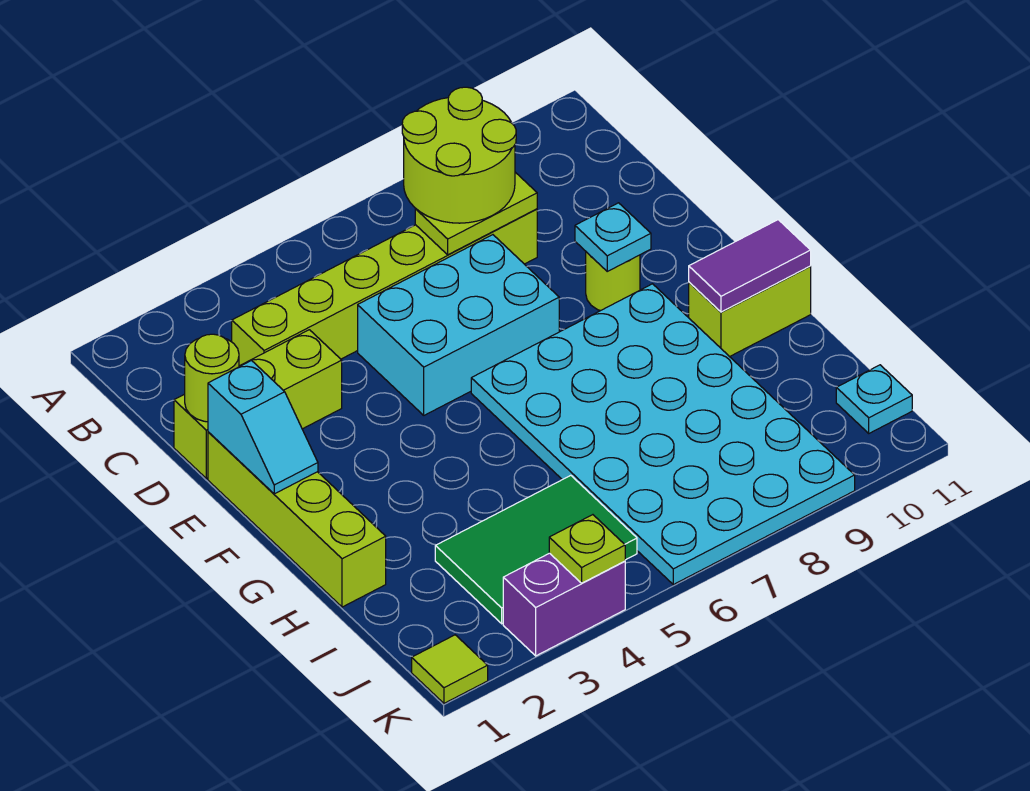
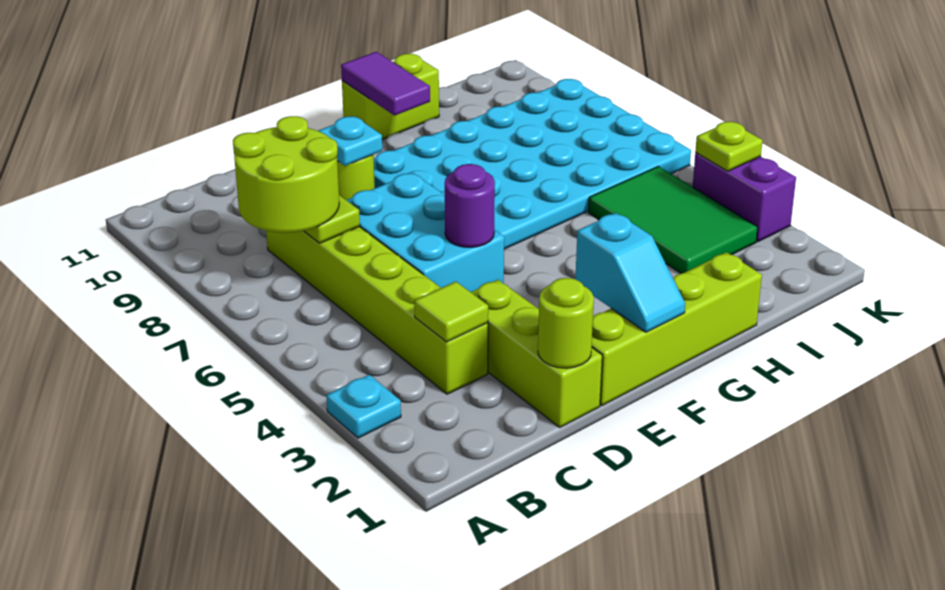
cyan 1x2 slope [208,360,318,494] -> cyan 1x2 slope turned to [575,213,685,332]
none -> purple 1x1 round brick [445,164,495,247]
lime 1x2 brick [689,266,811,357] -> lime 1x2 brick turned to [342,54,439,139]
cyan 1x1 plate [836,365,912,433] -> cyan 1x1 plate moved to [326,375,401,438]
lime 1x1 tile [412,635,488,703] -> lime 1x1 tile moved to [414,281,488,342]

